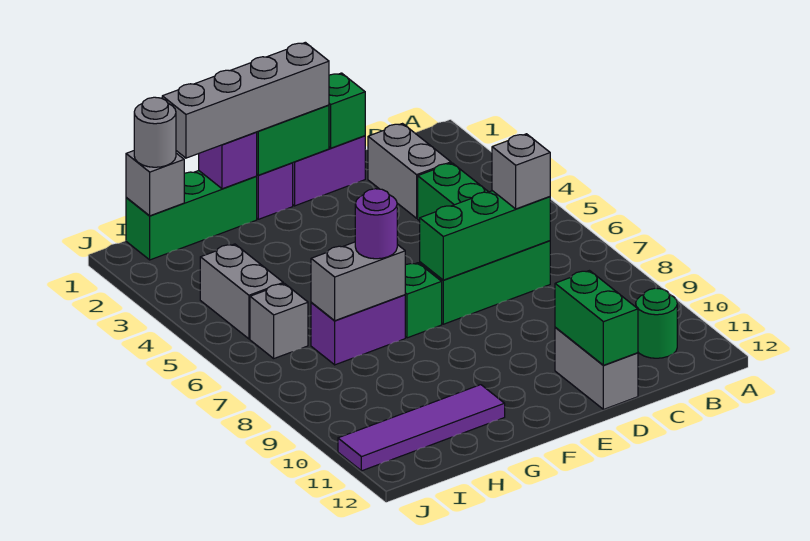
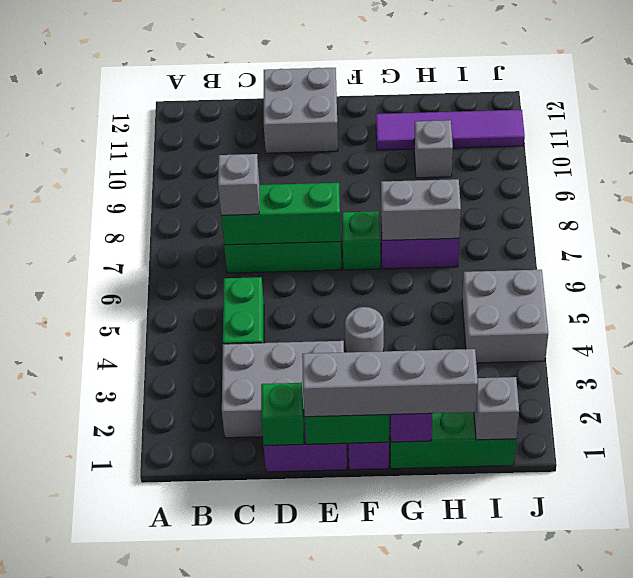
green 1x1 round brick [636,288,677,358] -> none
grey 1x2 brick [368,124,451,218] -> grey 2x3 brick [222,341,344,438]
grey 1x2 brick [555,328,638,409] -> grey 2x2 brick [264,68,338,153]
green 1x2 brick [555,271,638,365] -> none
purple 1x1 round brick [355,189,397,259] -> none
grey 1x1 round brick [134,97,176,167] -> grey 1x1 round brick moved to [345,307,384,352]
grey 1x2 brick [200,244,283,339] -> grey 2x2 brick [462,270,548,363]
grey 1x1 brick [250,284,308,358] -> grey 1x1 brick moved to [414,120,453,178]

